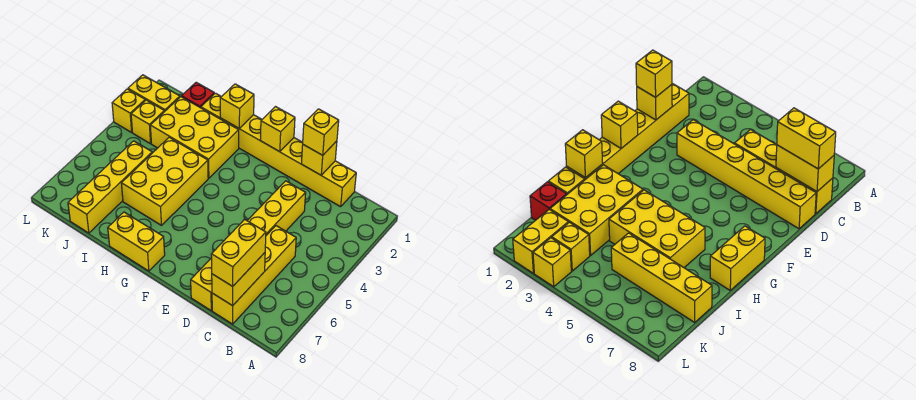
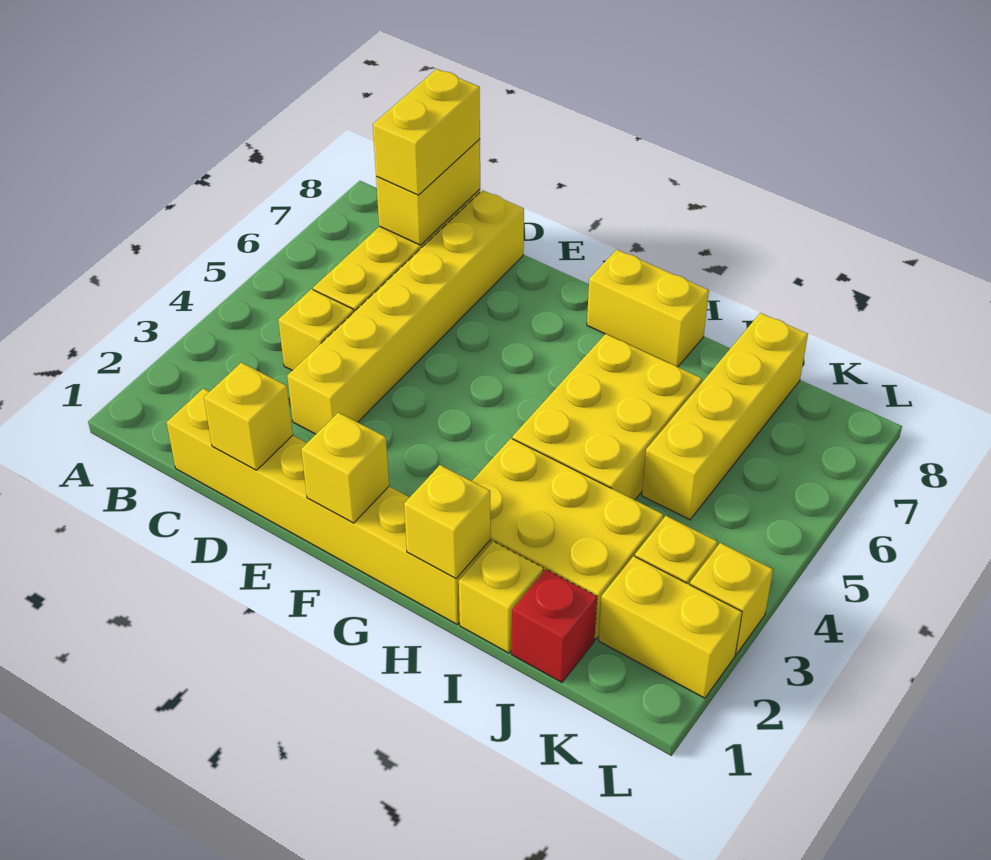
yellow 1x1 brick [303,109,339,155] -> yellow 1x1 brick moved to [278,289,354,371]

